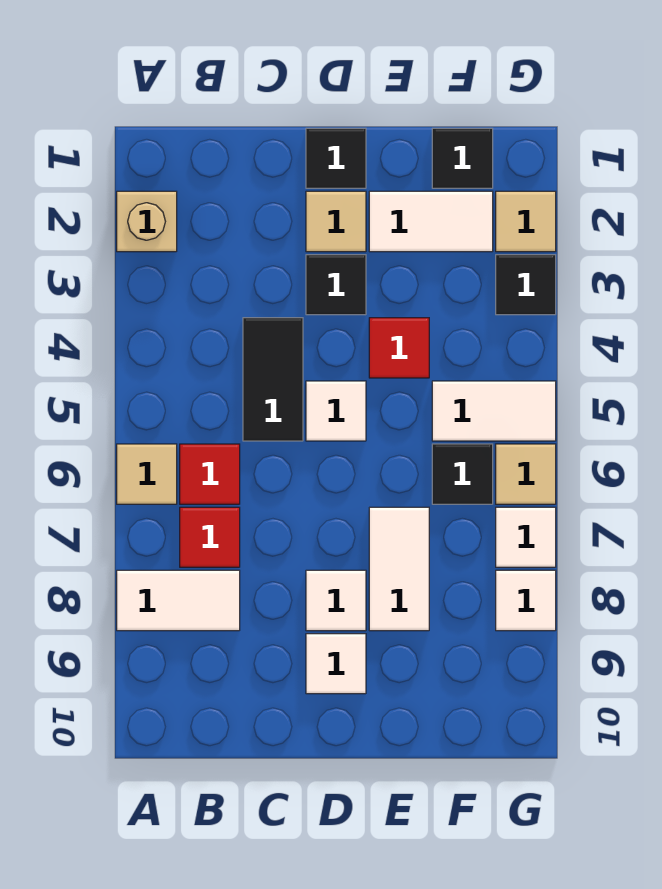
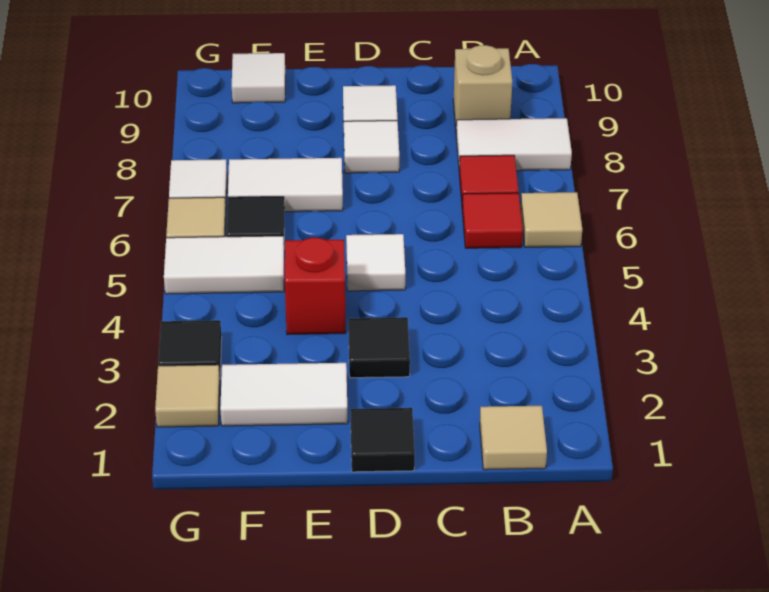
tan 1x1 brick [117,191,177,252] -> tan 1x1 brick moved to [453,45,512,130]
black 1x2 tile [243,318,303,441] -> none
tan 1x1 tile [306,191,366,252] -> tan 1x1 tile moved to [480,406,547,470]
red 1x1 tile [369,318,429,378] -> red 1x1 brick [285,238,346,334]
white 1x2 tile [369,507,429,631] -> white 1x2 tile turned to [228,158,343,212]
black 1x1 tile [432,128,493,188] -> none
white 1x1 tile [496,570,556,631] -> white 1x1 tile moved to [232,53,285,103]

